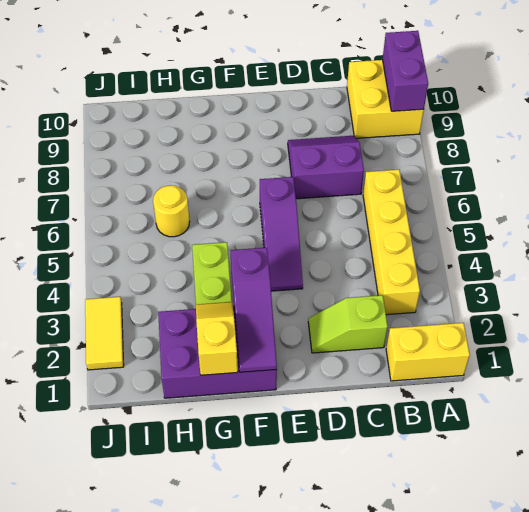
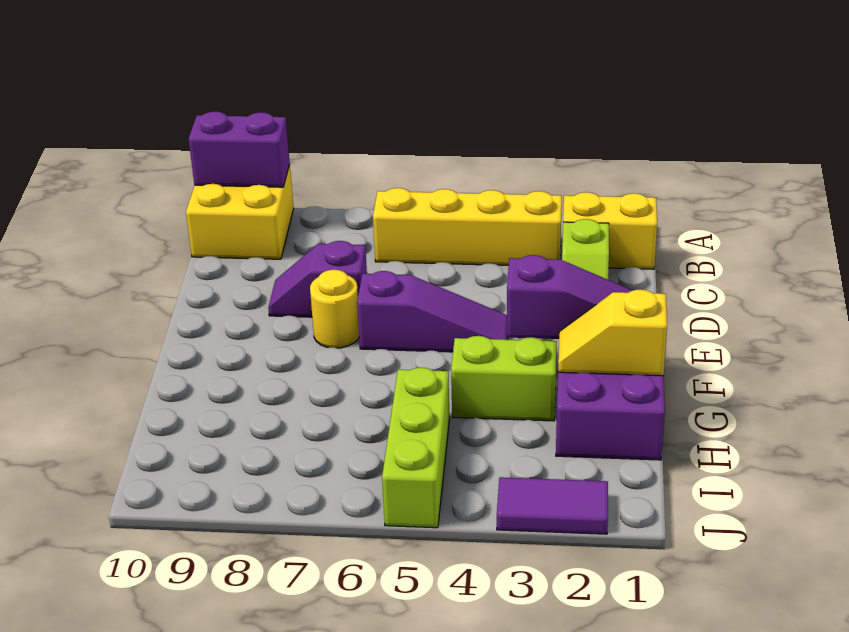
yellow 1x2 brick [386,323,470,381] -> yellow 1x2 brick turned to [563,192,657,269]
purple 2x2 slope [288,136,364,199] -> purple 1x2 slope [268,241,367,317]
none -> lime 1x3 brick [382,367,450,528]
yellow 1x1 round brick [153,185,189,237] -> yellow 1x1 round brick moved to [310,270,359,348]
yellow 1x2 tile [85,297,124,370] -> purple 1x2 tile [497,477,608,534]

